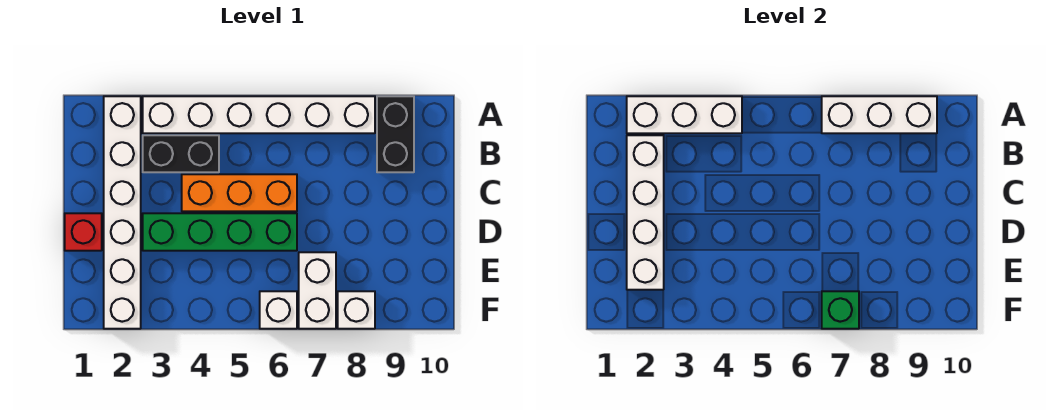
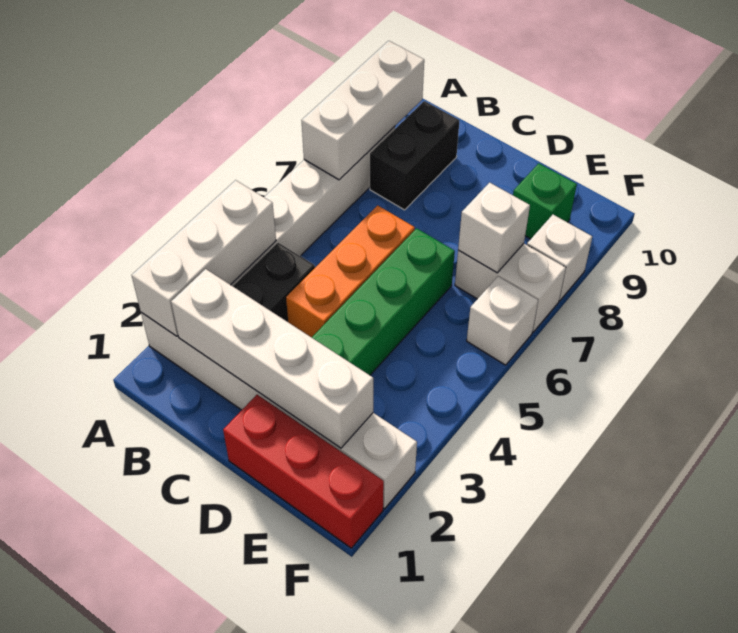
black 1x2 brick [377,96,414,172] -> black 1x2 brick turned to [370,101,460,210]
red 1x1 brick [65,213,102,251] -> red 1x3 brick [223,395,384,548]
none -> white 1x1 brick [458,183,530,273]
green 1x1 brick [822,291,859,329] -> green 1x1 brick moved to [513,163,577,239]

